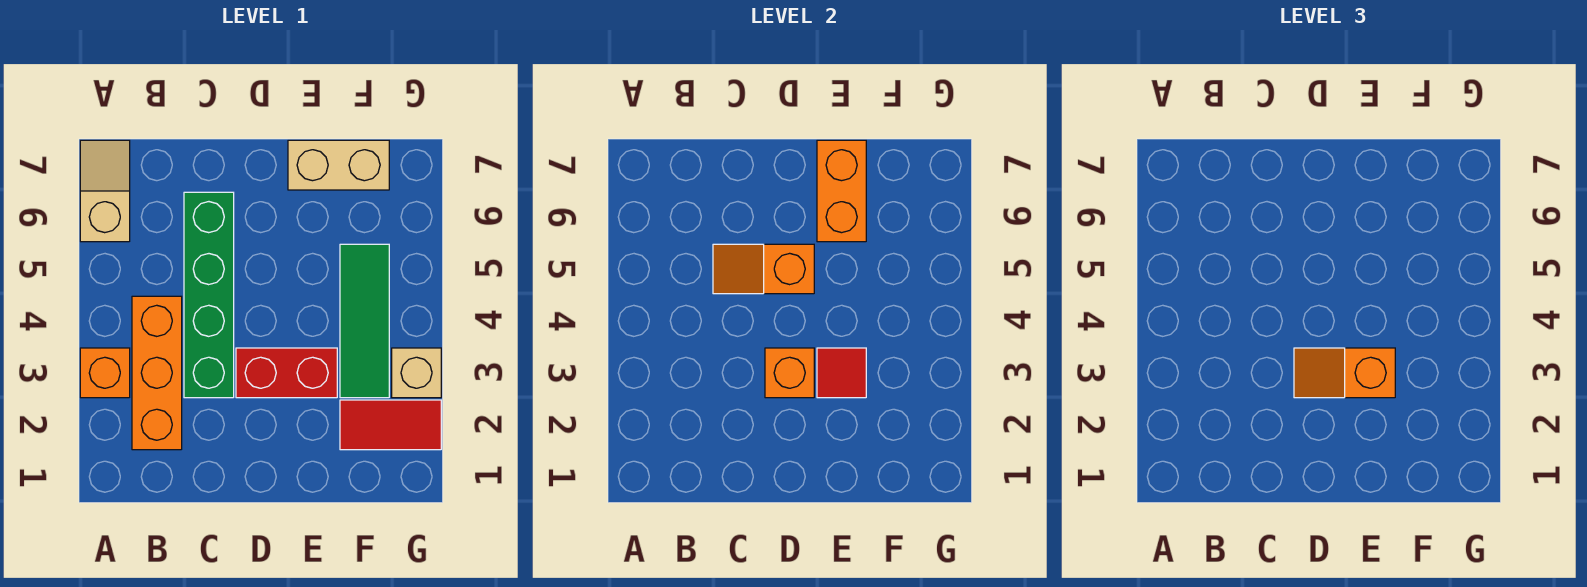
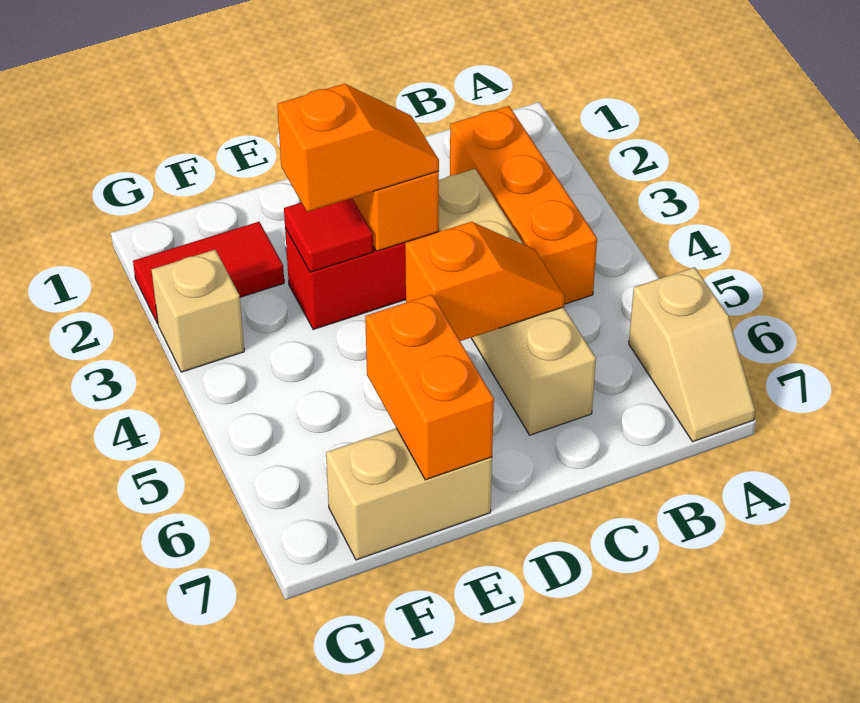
orange 1x1 brick [80,348,130,398] -> none
green 1x4 brick [184,192,234,398] -> tan 1x4 brick [439,169,596,435]
green 1x3 tile [340,244,389,398] -> none

